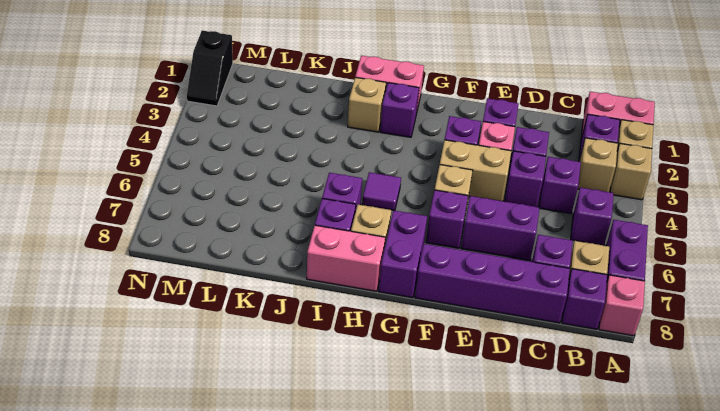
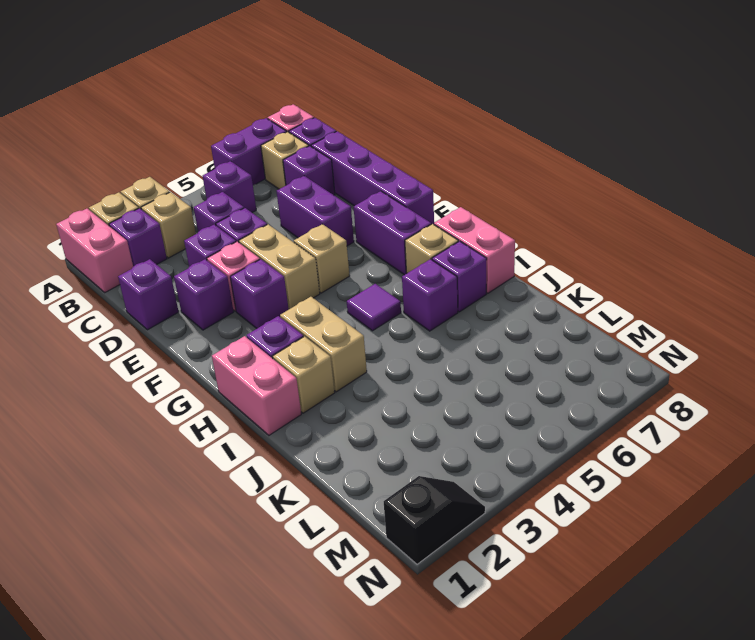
purple 1x1 brick [426,190,468,248] -> purple 1x1 brick moved to [118,259,179,330]
purple 1x2 brick [379,210,427,298] -> purple 1x2 brick turned to [354,191,431,275]
none -> tan 1x2 brick [280,297,367,392]

